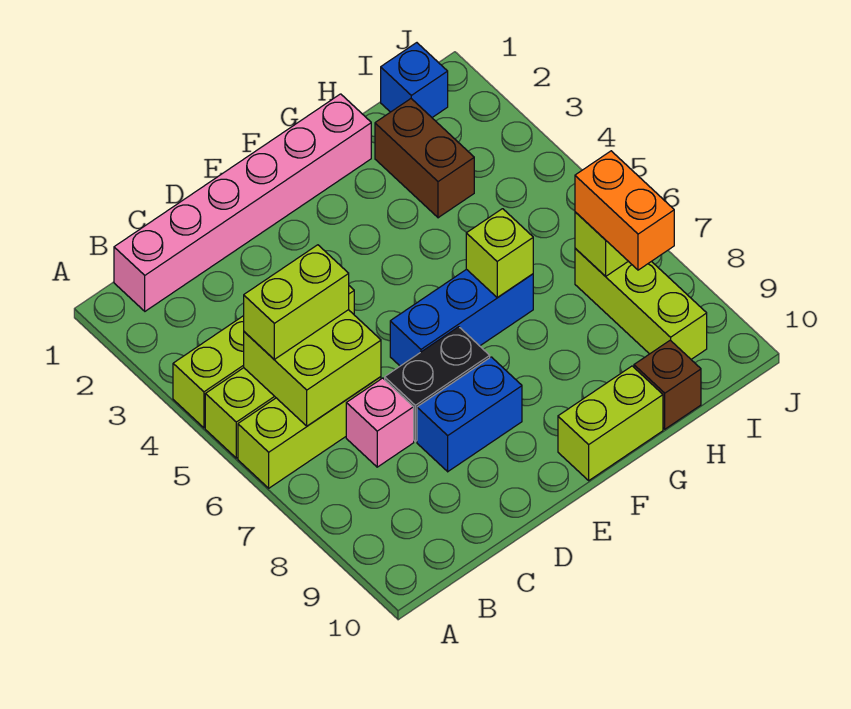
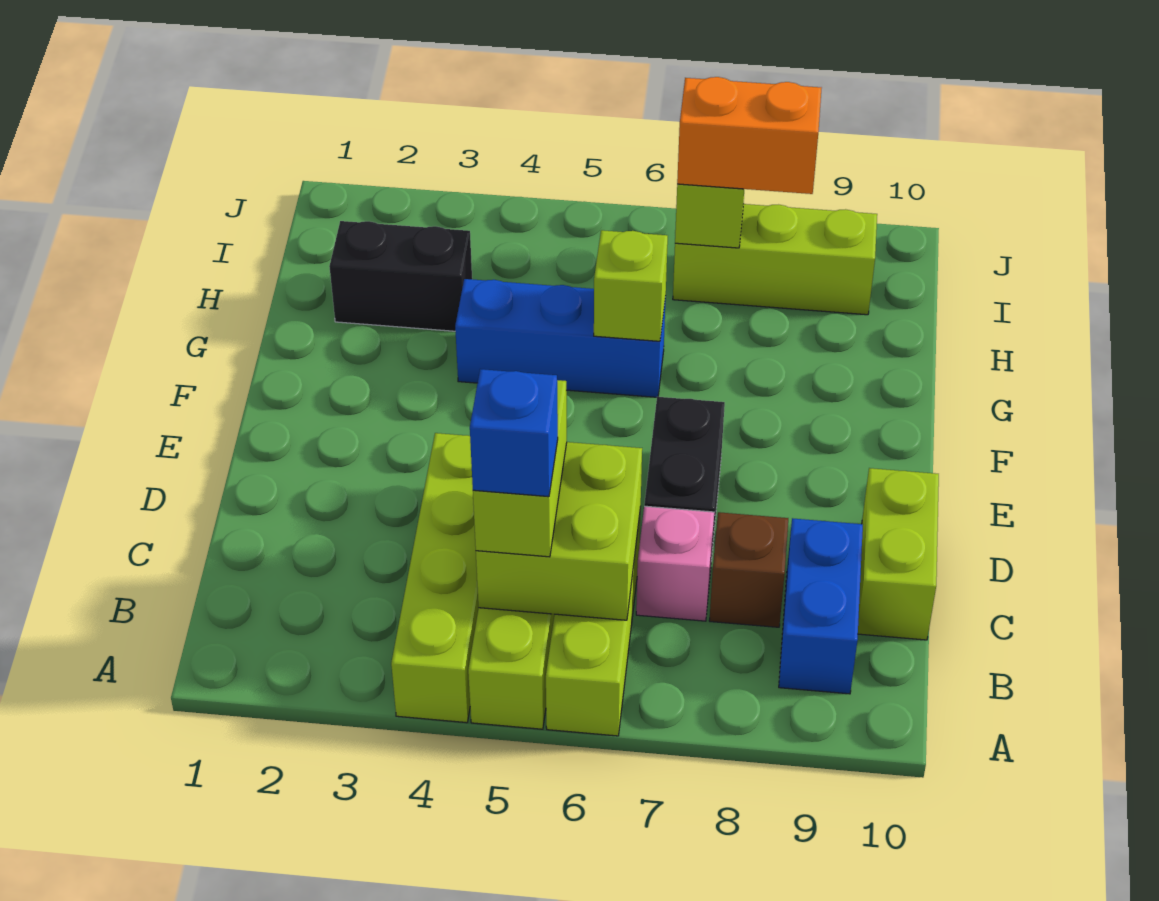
pink 1x6 brick [114,94,371,311] -> none
blue 1x2 brick [417,357,522,472] -> blue 1x2 brick moved to [779,518,863,694]
blue 1x3 brick [390,269,533,366] -> blue 1x3 brick turned to [455,279,666,397]
lime 1x2 brick [558,366,663,480] -> lime 1x2 brick moved to [858,468,939,640]
brown 1x2 brick [375,99,474,218] -> black 1x2 brick [329,221,472,331]
brown 1x1 brick [634,340,701,429] -> brown 1x1 brick moved to [709,512,788,627]
blue 1x1 brick [381,43,448,117] -> blue 1x1 brick moved to [470,369,558,497]

